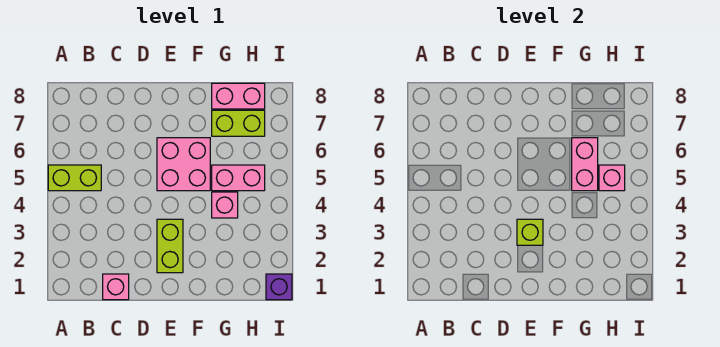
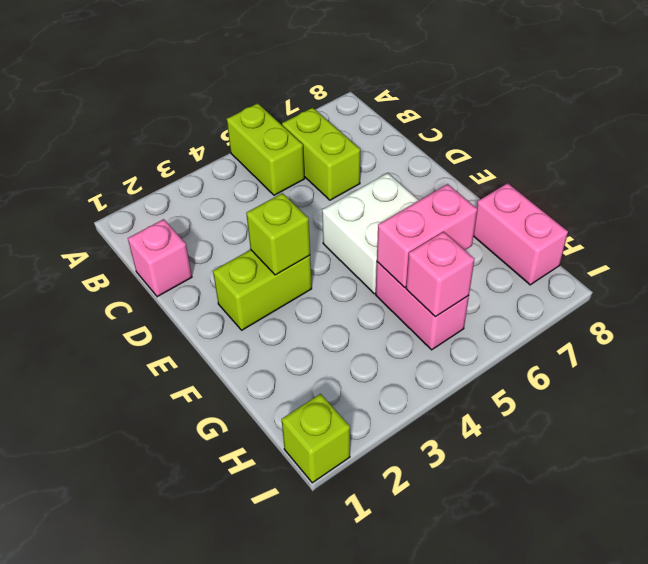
pink 2x2 brick [157,138,210,191] -> white 2x2 brick [322,173,419,294]
pink 1x1 brick [212,192,238,218] -> none
lime 1x2 brick [212,110,265,136] -> lime 1x2 brick moved to [282,108,360,200]
purple 1x1 brick [266,274,292,300] -> lime 1x1 brick [282,394,350,483]

